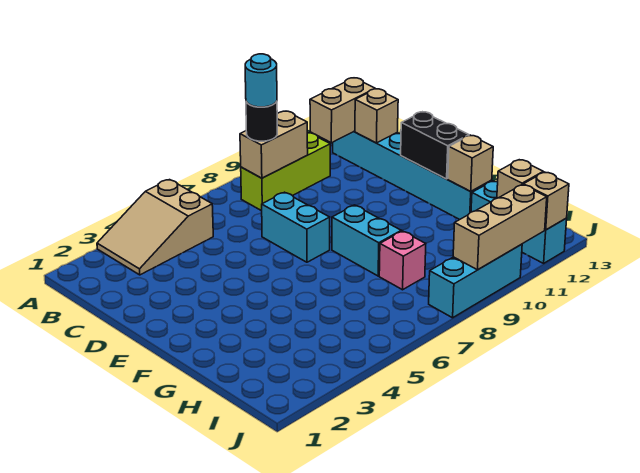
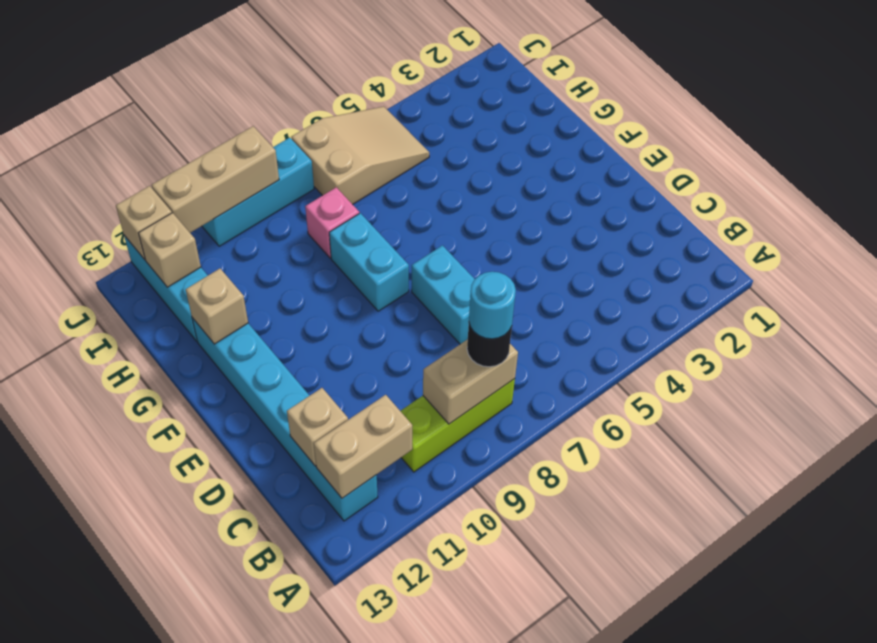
tan 2x3 slope [97,180,213,275] -> tan 2x3 slope moved to [291,107,429,204]
black 1x2 brick [401,112,469,179] -> none

